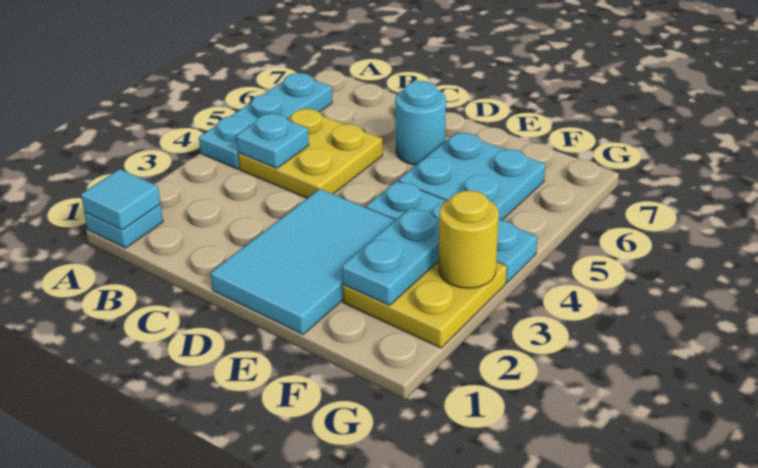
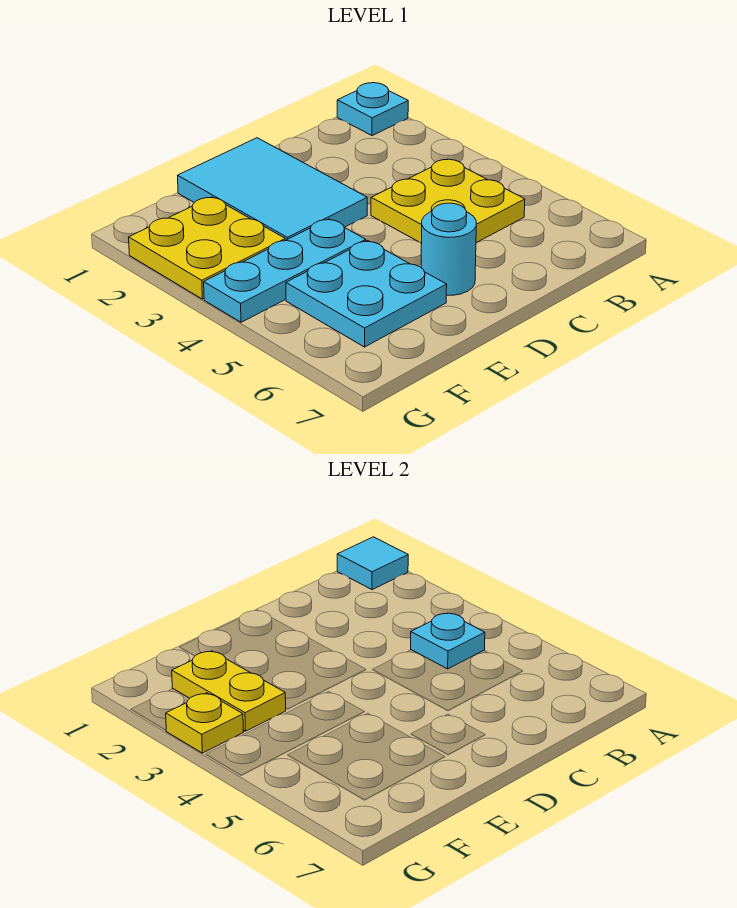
cyan 1x3 plate [199,73,332,169] -> none
cyan 1x2 plate [342,208,439,305] -> yellow 1x2 plate [172,651,286,731]
yellow 1x1 round brick [439,191,499,288] -> yellow 1x1 plate [166,693,243,753]

